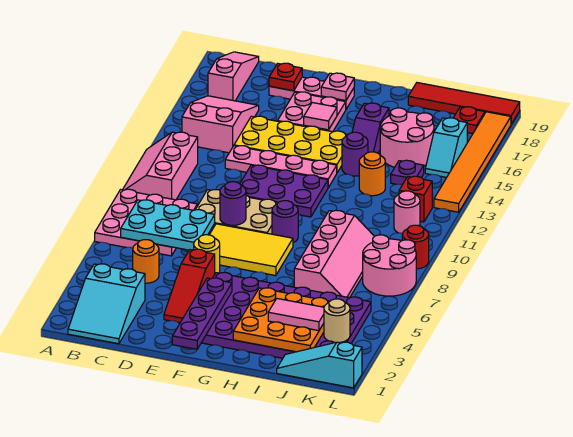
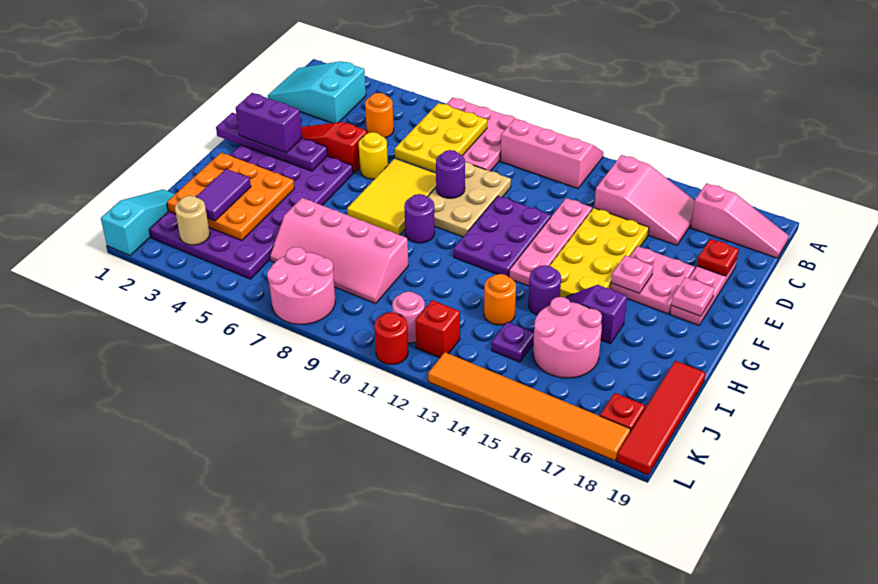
cyan 2x3 plate [121,200,215,250] -> yellow 2x3 plate [395,103,487,172]
none -> purple 1x2 brick [236,93,302,153]
pink 1x1 tile [304,103,337,130] -> pink 1x1 plate [611,255,653,293]
pink 1x2 tile [268,299,324,331] -> purple 1x2 tile [196,169,251,221]
cyan 1x2 slope [425,118,467,178] -> none
red 1x1 round brick [402,225,429,269] -> red 1x1 round brick moved to [375,312,408,365]

